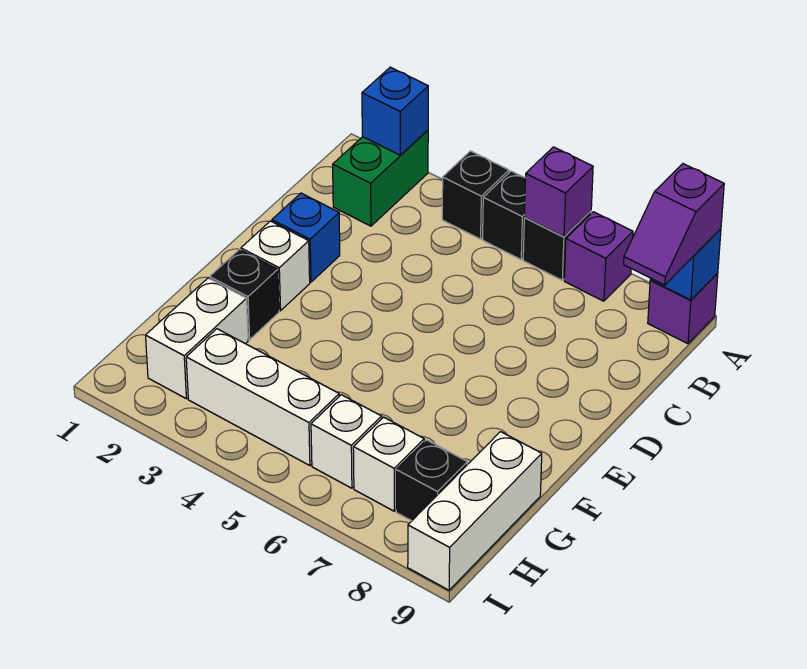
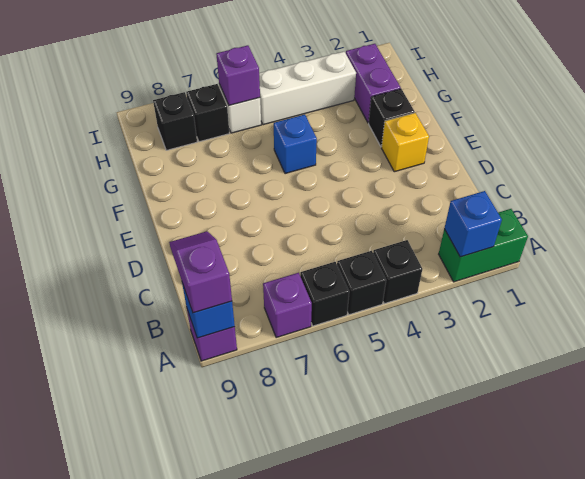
green 1x2 brick [333,130,428,226] -> green 1x2 brick turned to [439,209,528,282]
purple 1x1 brick [524,147,593,237] -> purple 1x1 brick moved to [216,45,260,105]
blue 1x1 brick [272,193,340,282] -> blue 1x1 brick moved to [274,114,317,174]
white 1x1 brick [241,221,310,311] -> yellow 1x1 brick [382,113,429,172]
white 1x2 brick [146,278,248,399] -> purple 1x2 brick [346,44,401,123]
white 1x3 brick [408,432,542,590] -> none
white 1x1 brick [353,417,424,511] -> black 1x1 brick [186,84,229,142]

